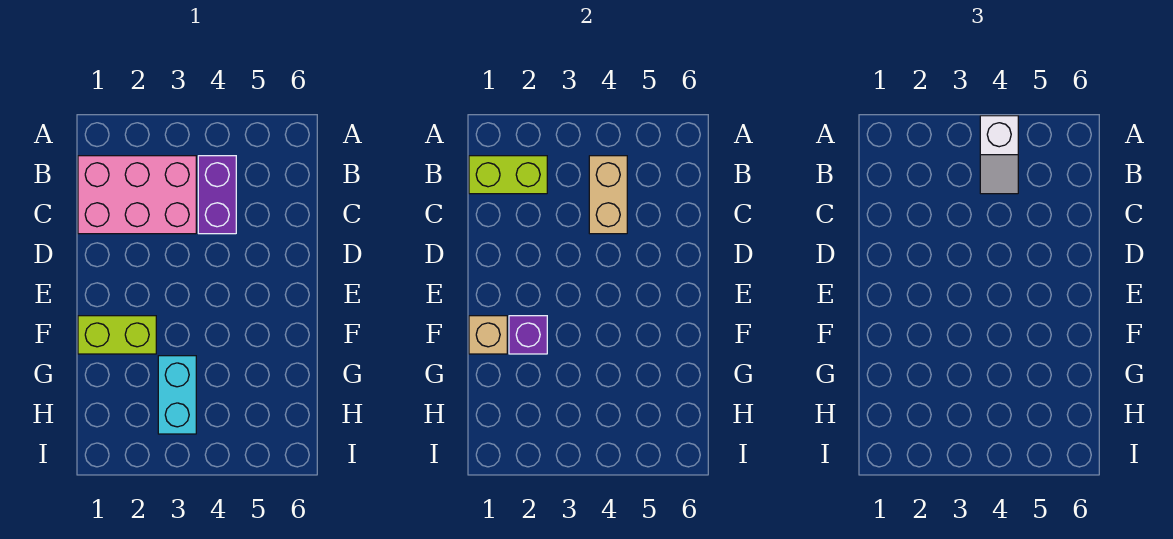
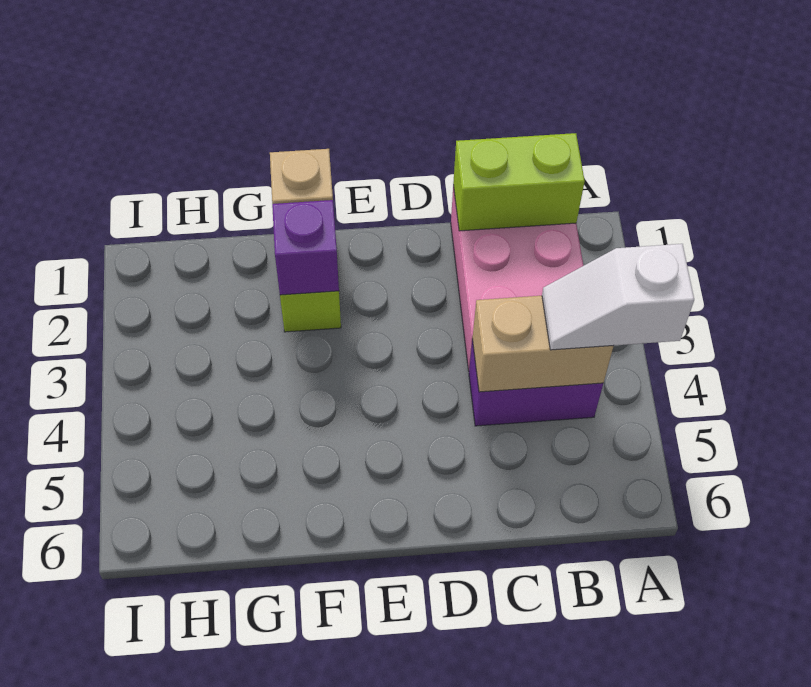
lime 1x2 brick [469,156,547,194] -> lime 1x2 brick turned to [453,133,585,231]
cyan 1x2 brick [158,356,196,434] -> none

